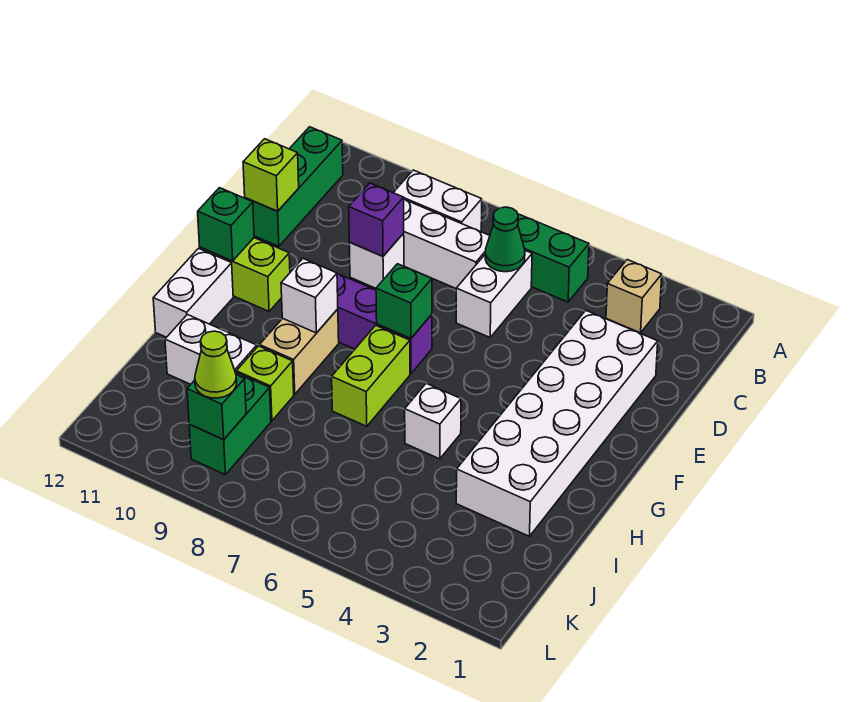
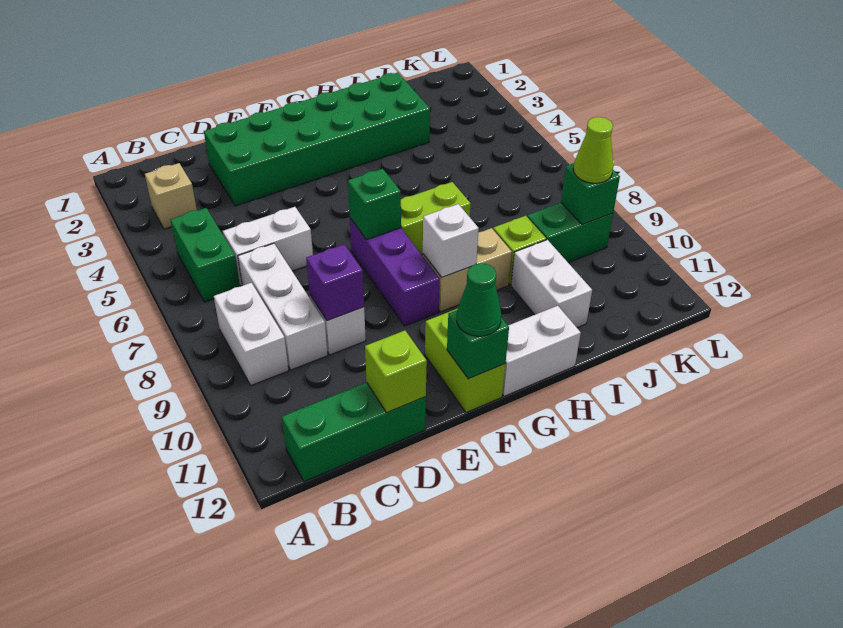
green 1x1 cone [485,207,525,272] -> green 1x1 cone moved to [457,263,501,336]
white 2x6 brick [456,311,658,536] -> green 2x6 brick [204,72,430,206]
white 1x1 brick [405,383,461,459] -> none

